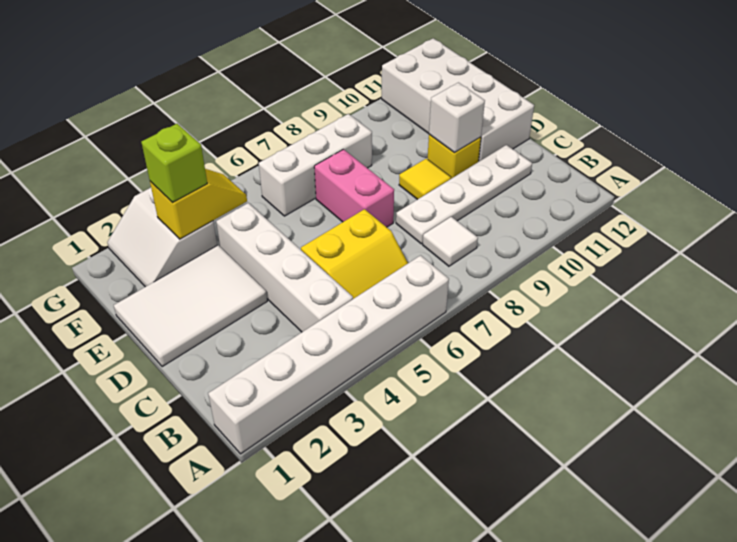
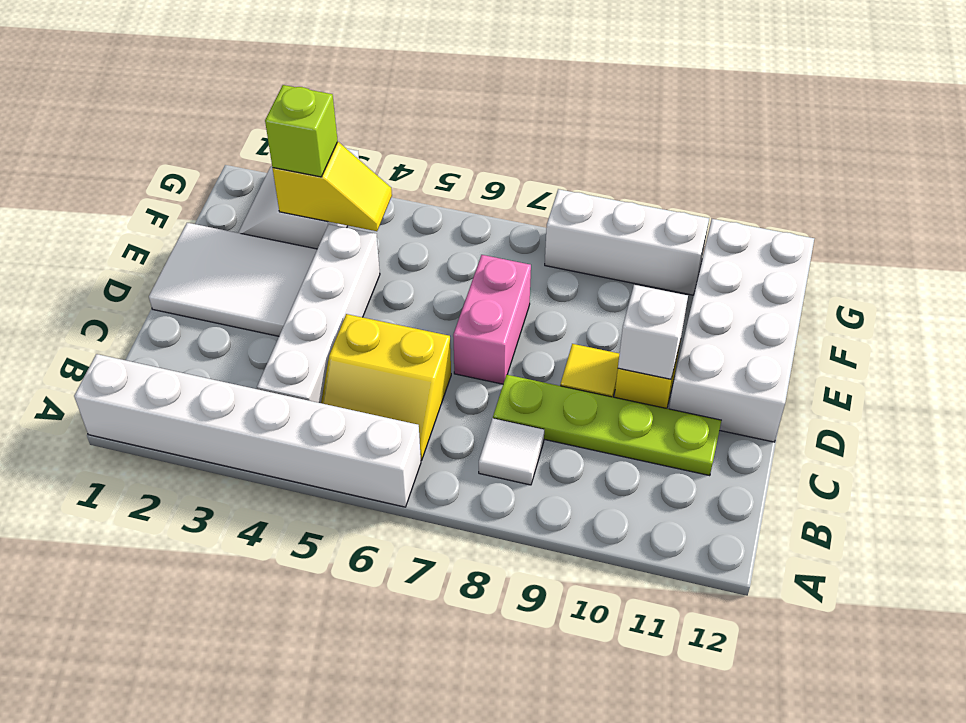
white 1x4 plate [396,145,532,244] -> lime 1x4 plate [493,375,721,476]
white 1x3 brick [259,114,372,216] -> white 1x3 brick moved to [545,189,709,295]

